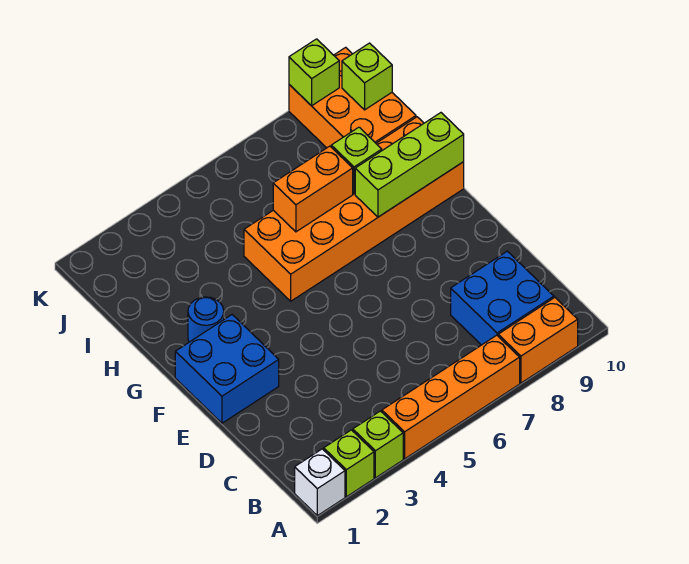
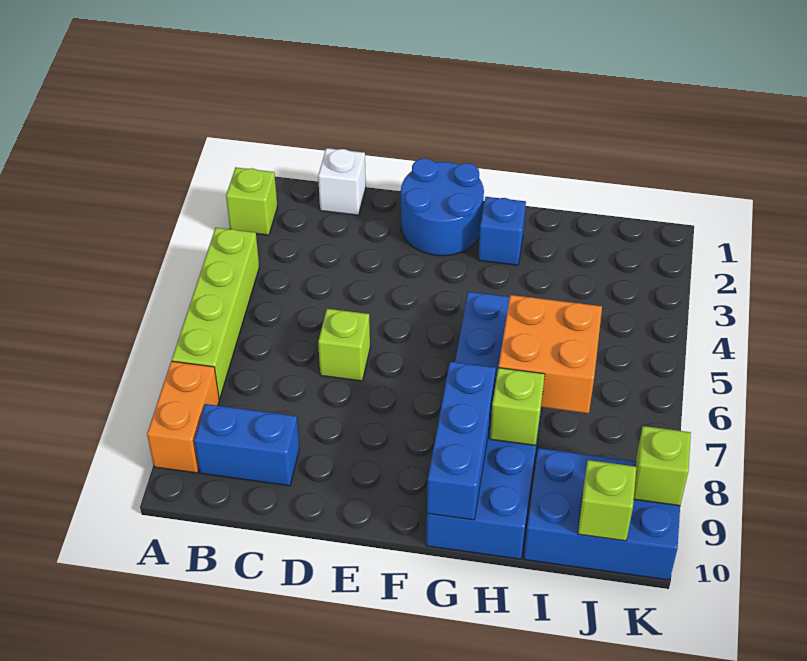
white 1x1 brick [295,449,345,516] -> white 1x1 brick moved to [318,148,366,215]
lime 1x1 brick [353,411,403,478] -> lime 1x1 brick moved to [318,309,370,381]
orange 1x4 brick [382,335,520,459] -> lime 1x4 brick [172,228,259,399]
blue 2x2 brick [451,251,554,345] -> blue 1x2 brick [194,404,299,486]
blue 2x2 brick [175,315,279,423] -> blue 2x2 round brick [401,158,484,256]
blue 1x1 round brick [188,297,224,342] -> blue 1x1 brick [478,197,526,265]
orange 2x6 brick [244,117,464,301] -> blue 2x6 brick [426,292,542,559]
lime 1x3 brick [355,113,464,217] -> blue 1x3 brick [427,362,496,520]
orange 1x2 brick [273,146,353,232] -> orange 2x2 brick [498,295,602,413]
orange 2x3 brick [289,47,416,148] -> blue 2x3 brick [524,448,680,580]

